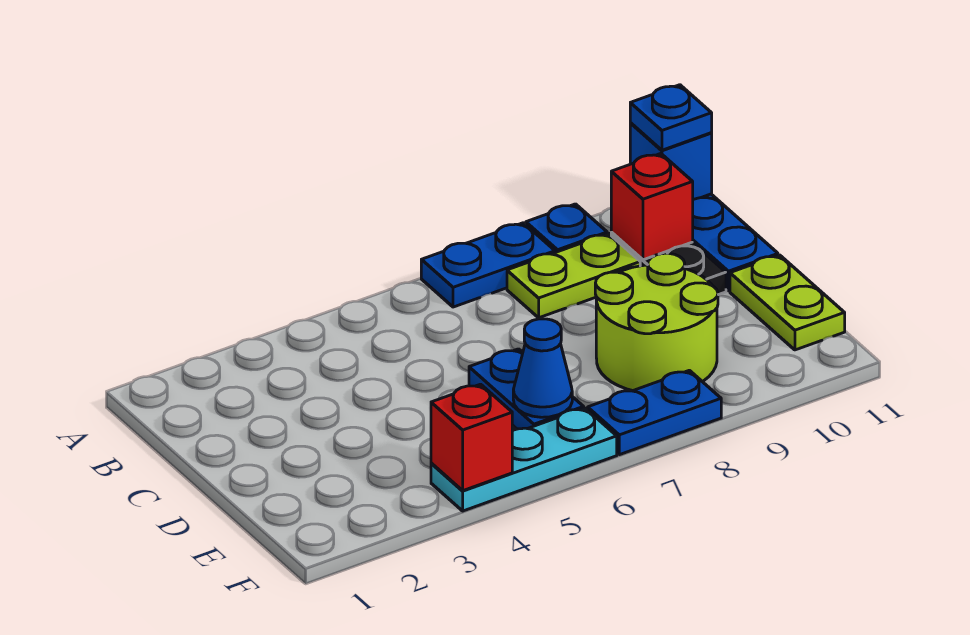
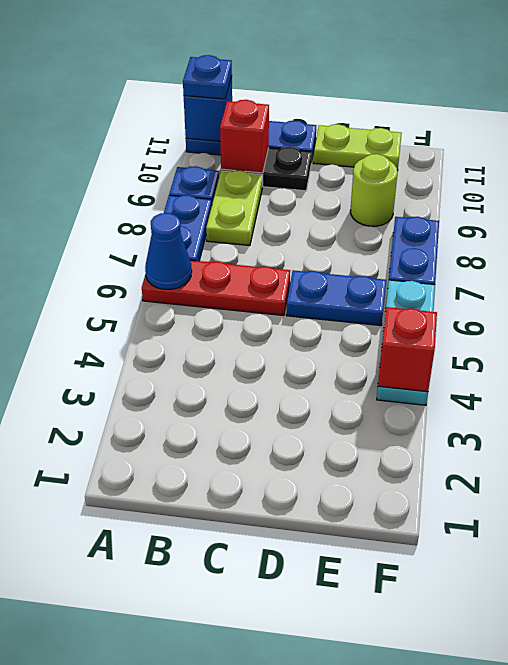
none -> red 1x3 plate [142,260,290,316]
lime 2x2 round brick [595,253,718,391] -> lime 1x1 round brick [351,154,398,226]
blue 1x1 cone [513,319,572,417] -> blue 1x1 cone moved to [145,213,192,289]

